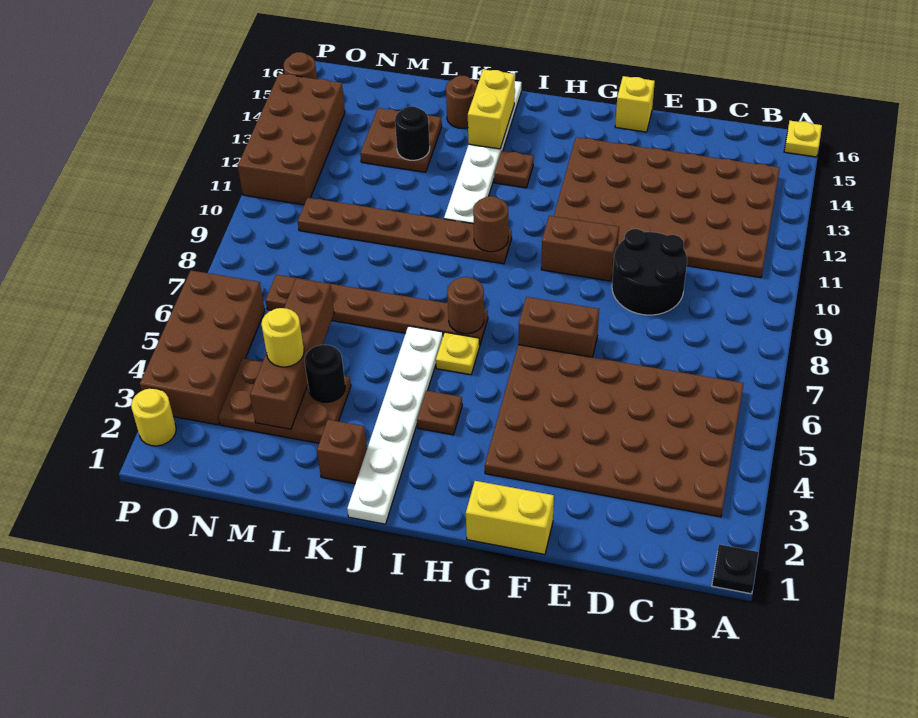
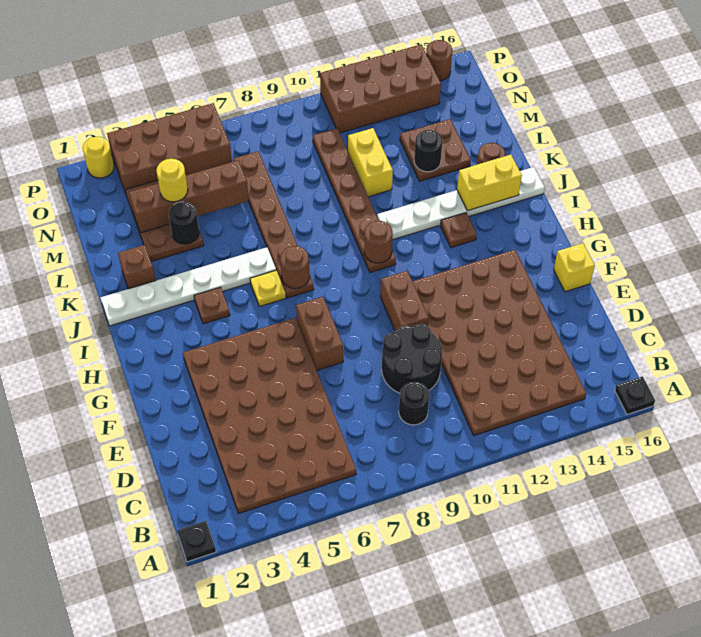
yellow 1x1 plate [784,121,822,157] -> black 1x1 plate [615,376,655,415]
none -> black 1x1 round brick [399,382,429,425]
yellow 1x2 brick [466,481,554,554] -> yellow 1x2 brick moved to [348,128,393,197]

